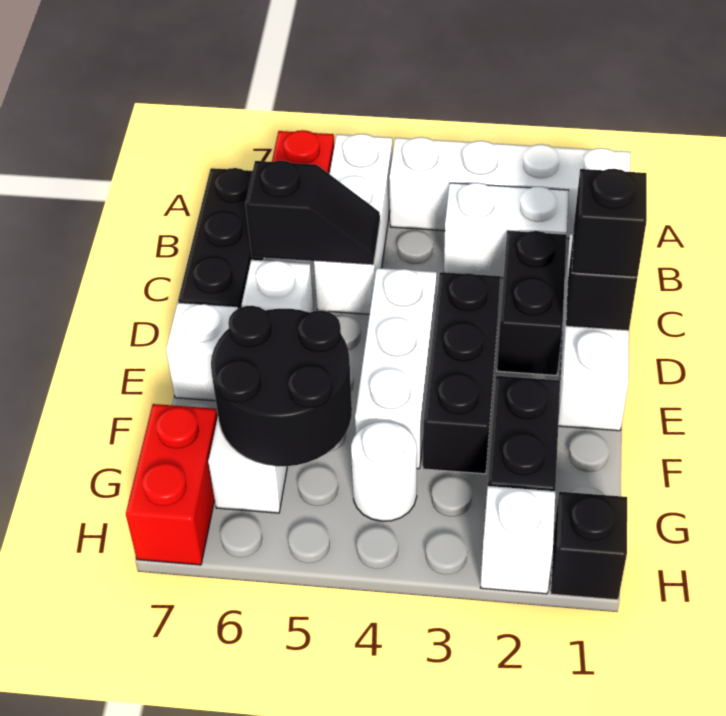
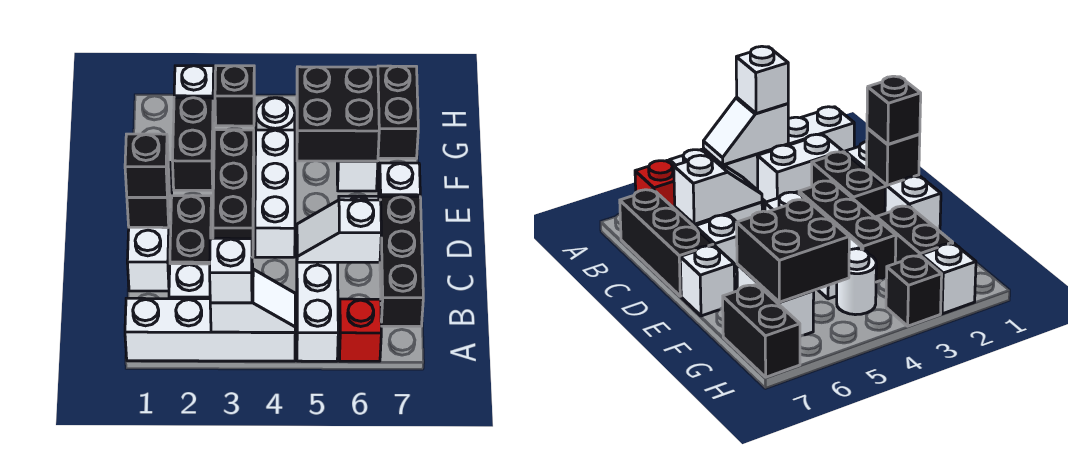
none -> white 1x2 slope [210,269,295,332]
none -> white 1x1 brick [210,238,252,303]
black 1x2 slope [245,161,380,265] -> white 1x2 slope [297,200,381,262]
black 2x2 round brick [211,306,352,466] -> black 2x2 brick [297,67,379,161]
red 1x2 brick [126,404,218,565] -> black 1x2 brick [378,66,418,159]
black 1x1 brick [551,492,627,600] -> black 1x1 brick moved to [215,66,254,126]

